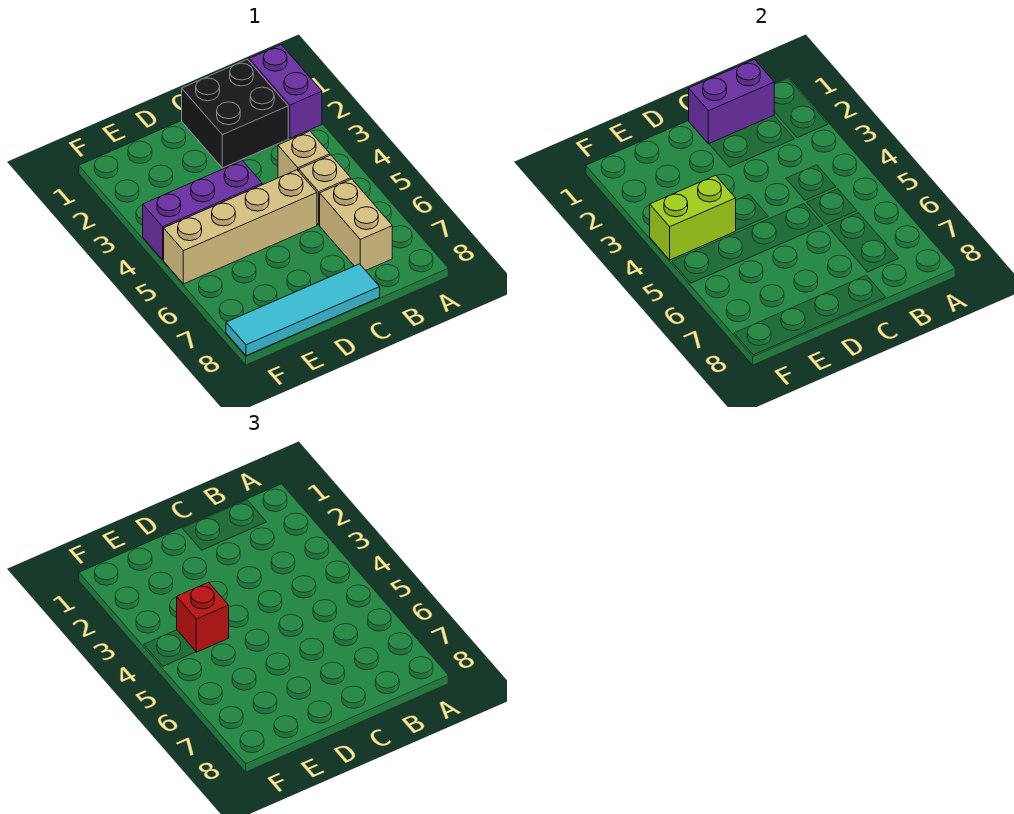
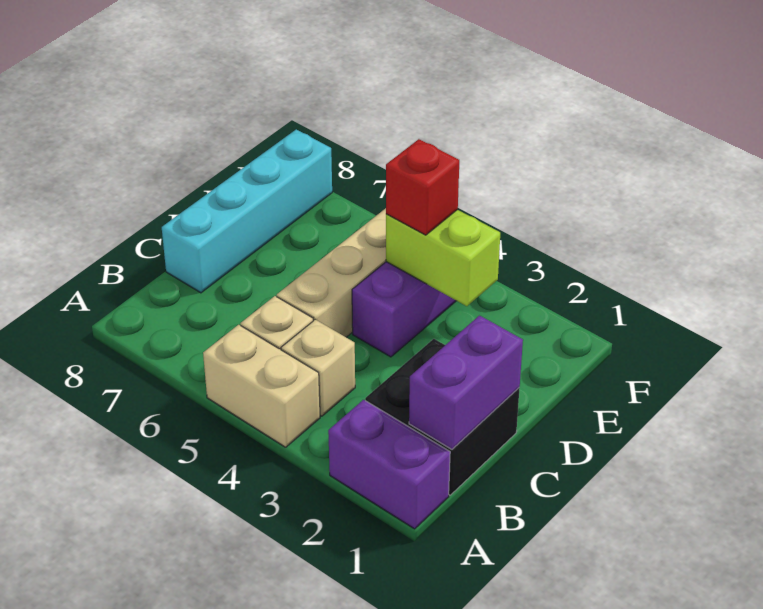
tan 1x2 brick [320,179,392,271] -> tan 1x2 brick moved to [203,325,320,447]
cyan 1x4 tile [226,264,380,356] -> cyan 1x4 brick [162,129,332,293]
lime 1x2 brick [650,175,736,260] -> lime 1x2 brick turned to [386,210,500,306]

